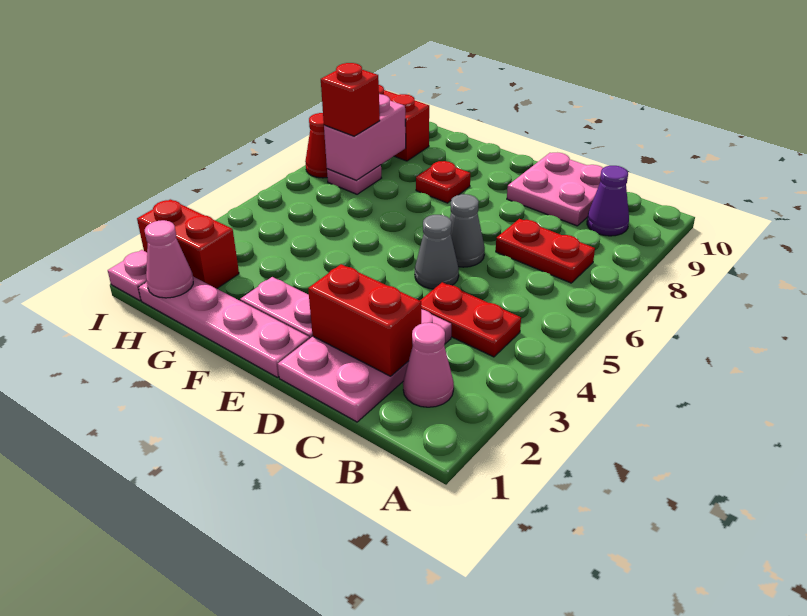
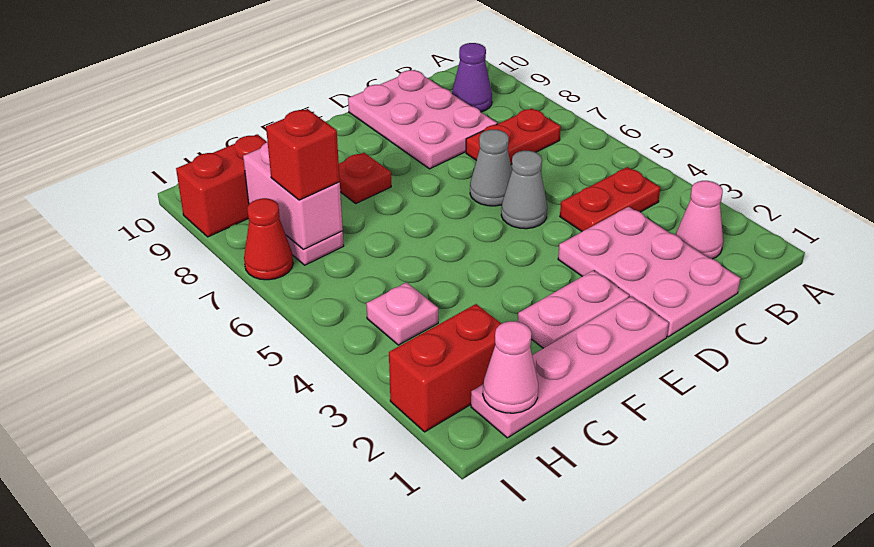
red 1x2 brick [308,264,421,376] -> none
pink 2x2 plate [507,153,603,226] -> pink 2x3 plate [348,70,497,169]
pink 1x1 plate [108,250,147,301] -> pink 1x1 plate moved to [366,282,438,345]

